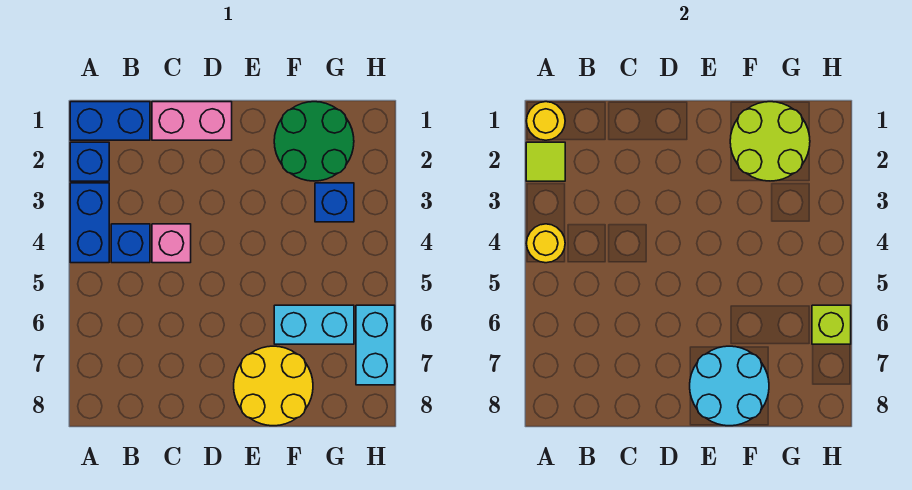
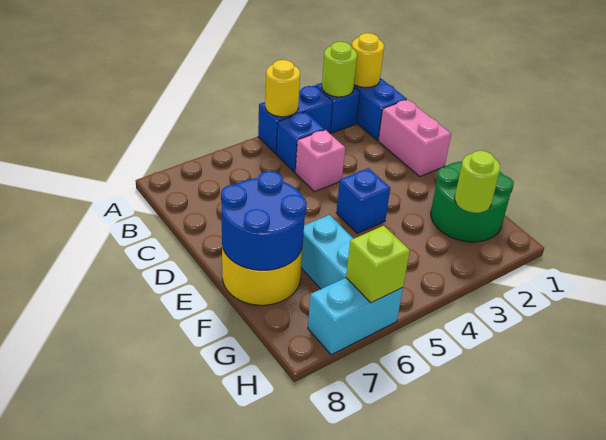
lime 1x1 tile [526,142,565,181] -> lime 1x1 round brick [322,42,357,97]
cyan 2x2 round brick [690,346,769,426] -> blue 2x2 round brick [221,171,307,270]
lime 2x2 round brick [730,102,810,181] -> lime 1x1 round brick [455,151,500,213]
blue 1x1 brick [315,183,354,222] -> blue 1x1 brick moved to [336,168,390,233]

